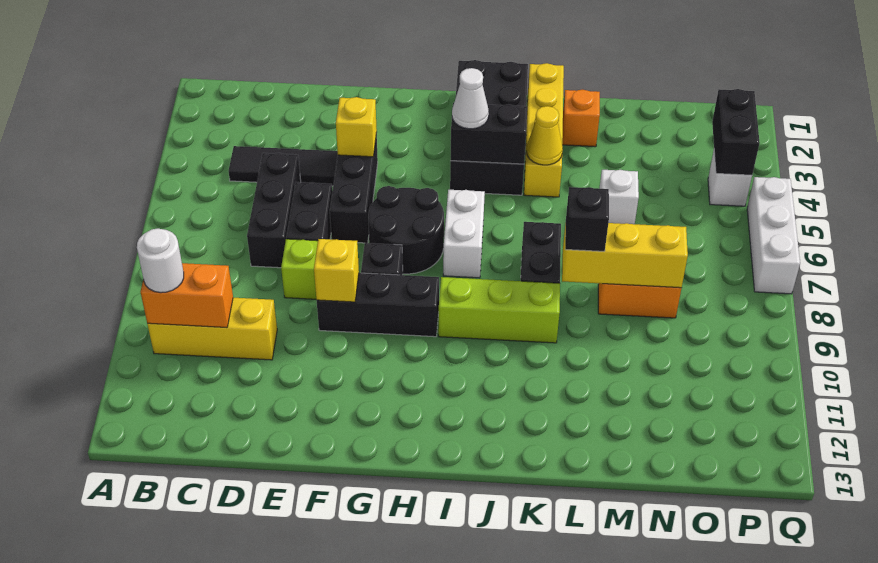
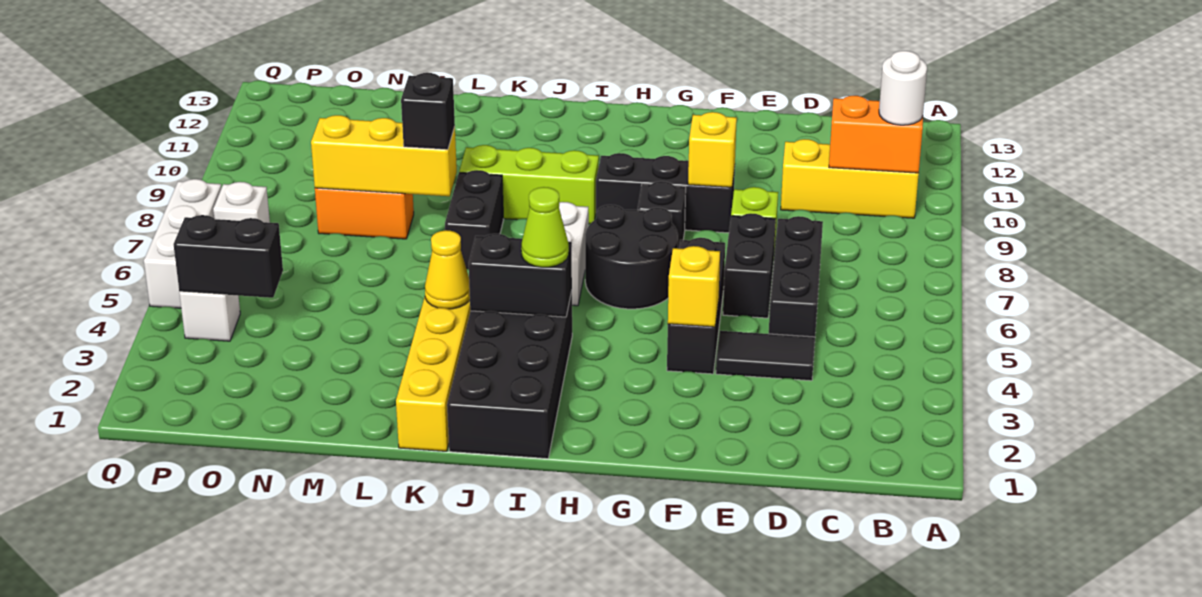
black 1x3 tile [229,146,338,186] -> black 1x2 tile [716,331,815,381]
white 1x1 cone [452,68,489,129] -> lime 1x1 cone [521,187,569,267]
orange 1x1 brick [562,90,600,147] -> none
white 1x1 brick [599,170,639,224] -> white 1x1 brick moved to [213,182,270,223]
black 1x2 brick [712,89,760,175] -> black 1x2 brick turned to [173,215,283,298]

